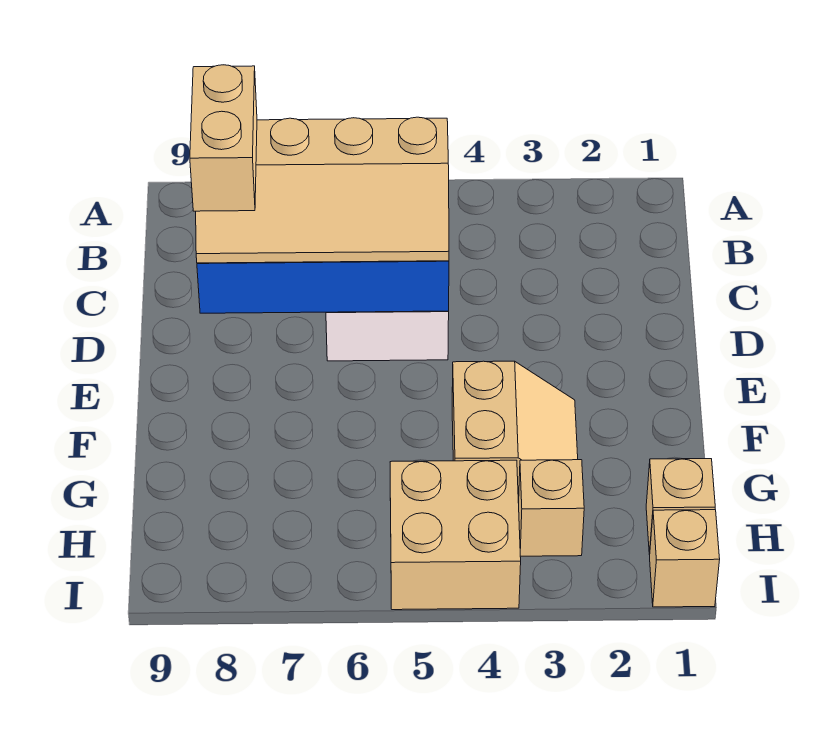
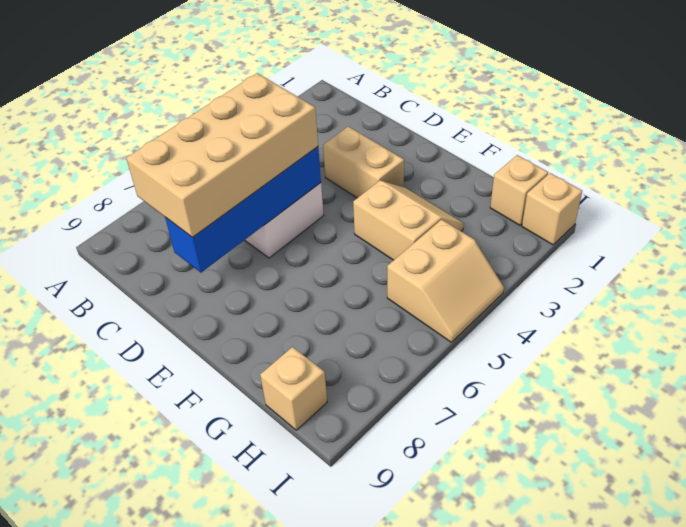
tan 2x4 slope [196,117,449,263] -> tan 2x4 brick [126,73,318,237]
tan 1x2 brick [190,65,257,211] -> tan 1x2 brick moved to [323,127,404,198]
tan 1x1 brick [519,460,584,556] -> tan 1x1 brick moved to [260,347,327,430]
tan 2x2 brick [390,460,521,610] -> tan 2x2 slope [387,220,504,342]

